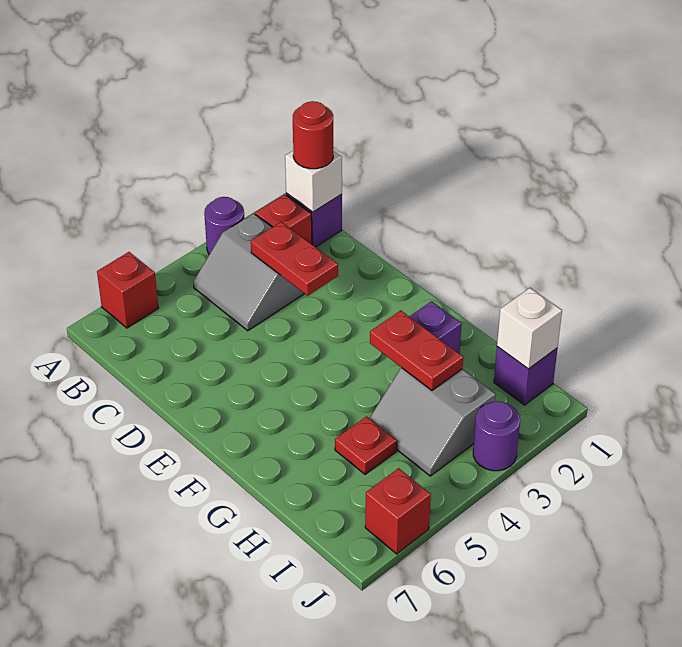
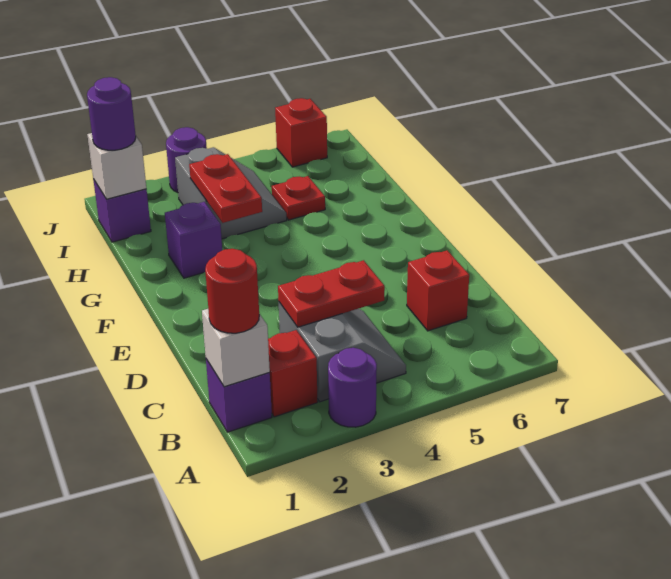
red 1x1 brick [97,252,158,328] -> red 1x1 brick moved to [407,250,469,331]
red 1x2 plate [251,222,338,296] -> red 1x2 plate turned to [278,260,385,327]
none -> purple 1x1 round brick [87,77,136,150]

